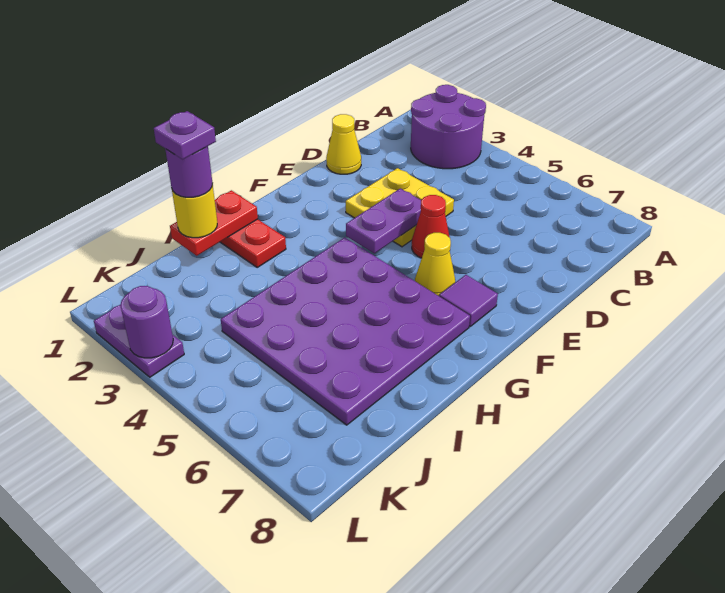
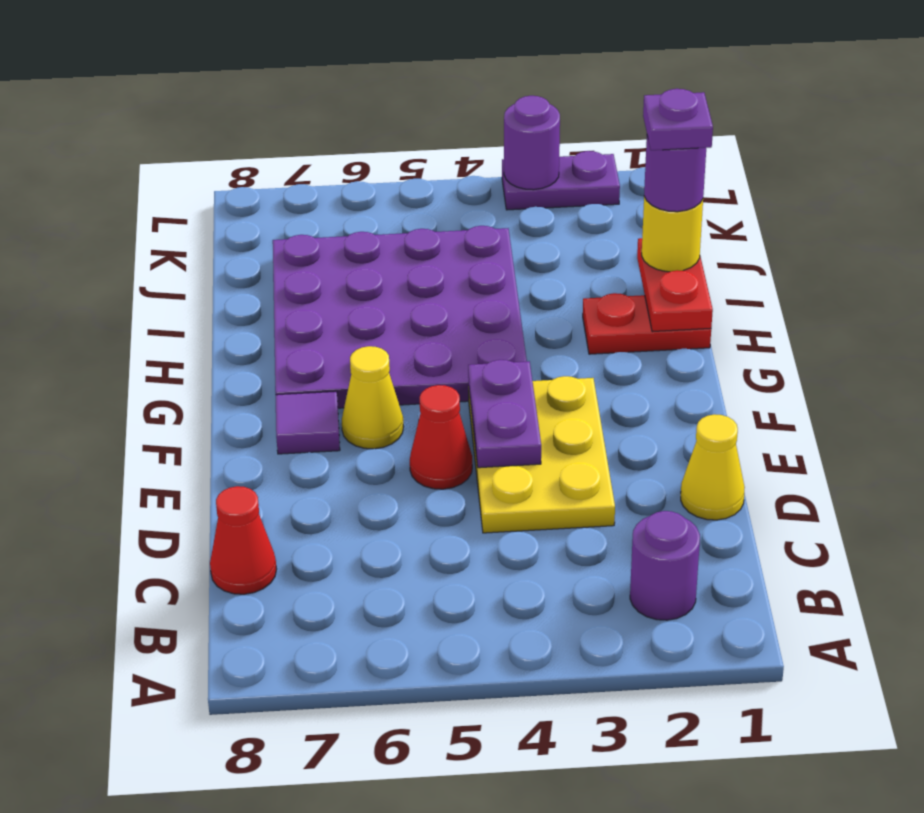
purple 2x2 round brick [411,85,486,169] -> purple 1x1 round brick [630,511,700,620]
none -> red 1x1 cone [210,486,277,594]
yellow 2x2 plate [346,168,454,247] -> yellow 2x3 plate [469,376,615,533]

